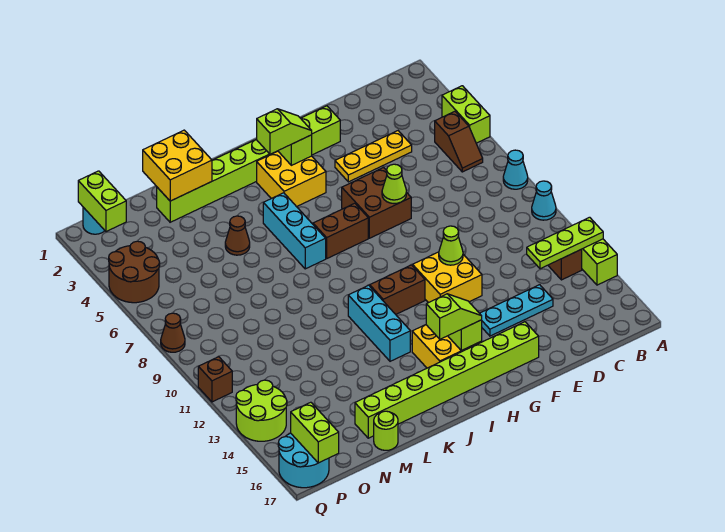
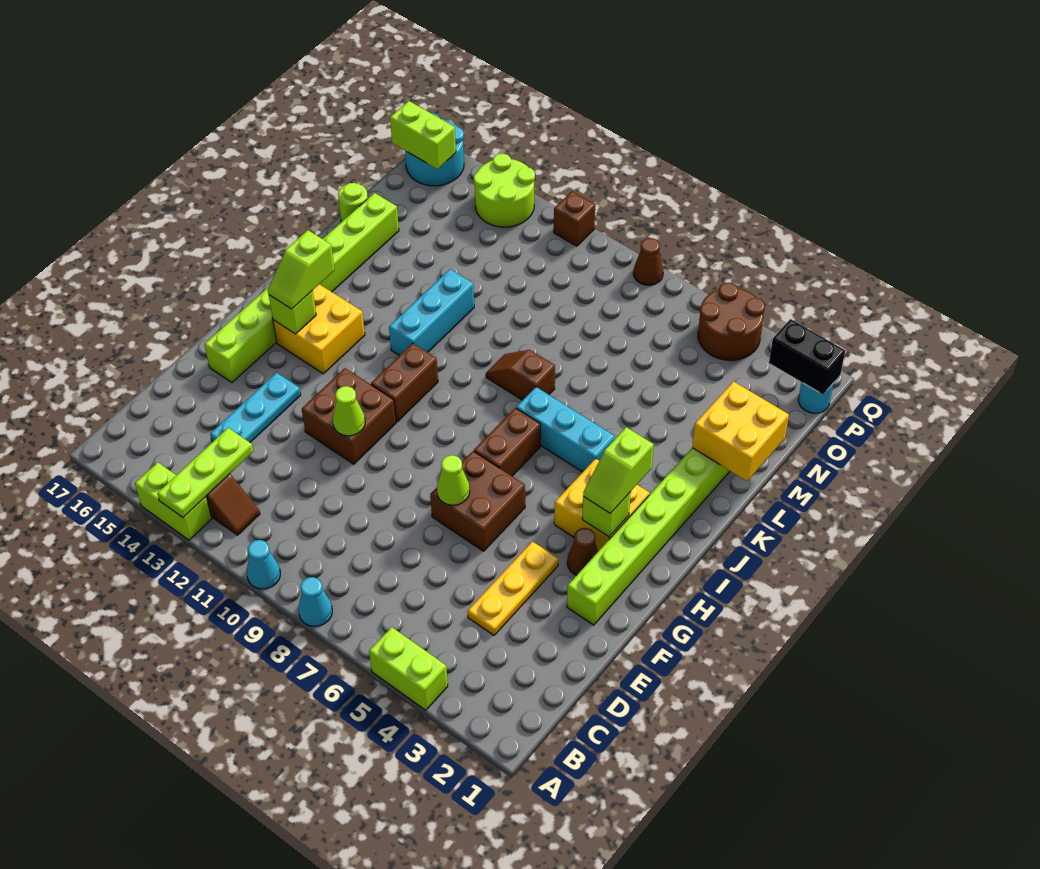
brown 1x2 slope [435,111,483,172] -> brown 1x2 slope moved to [486,350,555,400]
yellow 2x2 brick [413,252,482,303] -> brown 2x2 brick [302,368,396,464]
cyan 1x3 brick [348,285,410,361] -> cyan 1x3 brick turned to [389,269,474,356]
brown 1x1 cone [225,216,250,255] -> brown 1x1 cone moved to [567,528,598,575]
lime 1x2 brick [78,171,126,232] -> black 1x2 brick [769,319,845,394]

